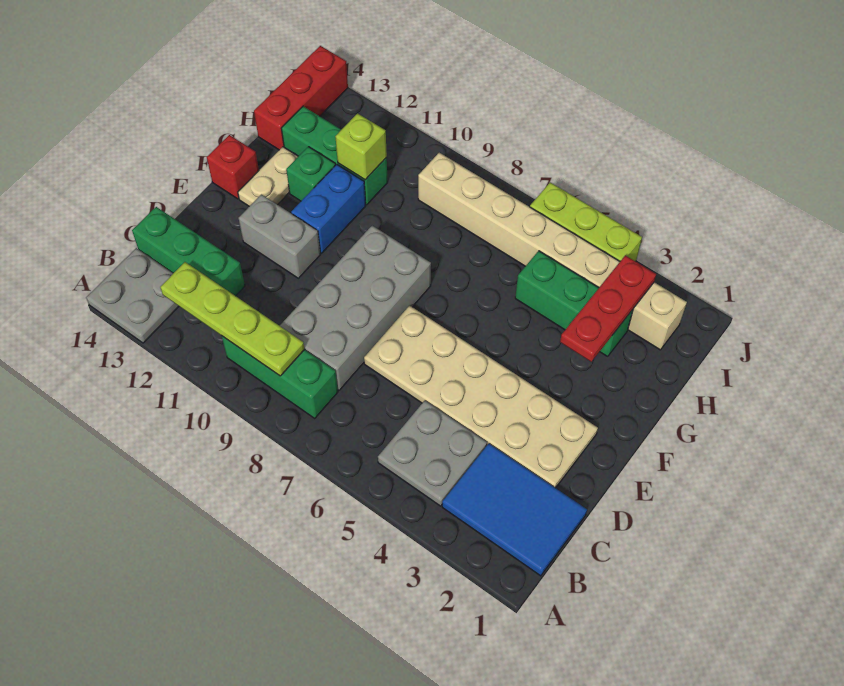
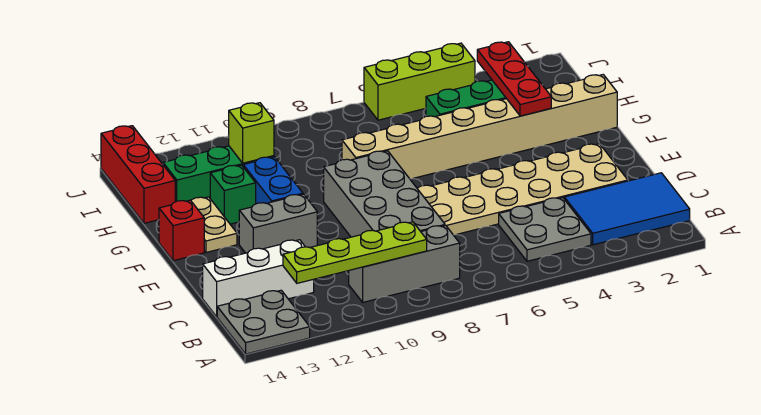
green 1x3 brick [222,336,338,418] -> grey 1x3 brick [349,225,460,302]
green 1x3 brick [132,207,245,296] -> white 1x3 brick [203,240,314,317]
tan 1x8 brick [418,153,687,350] -> tan 1x8 brick moved to [342,75,617,179]

